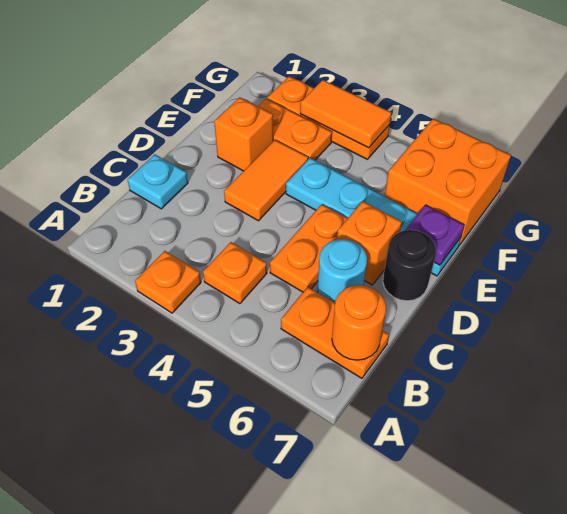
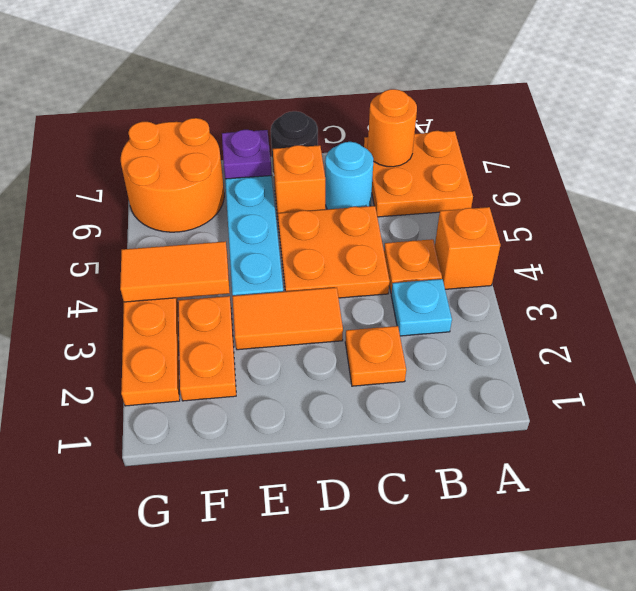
orange 1x1 plate [135,251,201,313] -> orange 1x1 plate moved to [345,326,406,386]
orange 1x2 plate [281,287,389,378] -> orange 2x2 plate [364,131,473,217]
cyan 1x1 plate [128,155,188,209] -> cyan 1x1 plate moved to [391,279,452,336]
orange 1x2 plate [270,204,348,292] -> orange 2x2 plate [278,206,390,298]
orange 1x1 brick [214,97,273,171] -> orange 1x1 brick moved to [435,207,500,289]
orange 2x2 brick [385,119,511,245] -> orange 2x2 round brick [121,118,224,232]
orange 1x2 tile [300,80,392,148] -> orange 1x2 tile turned to [120,241,230,302]

